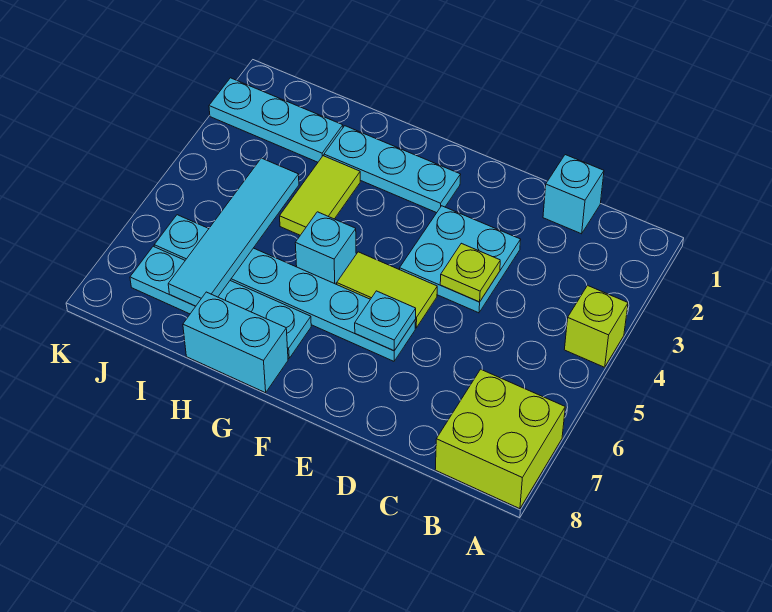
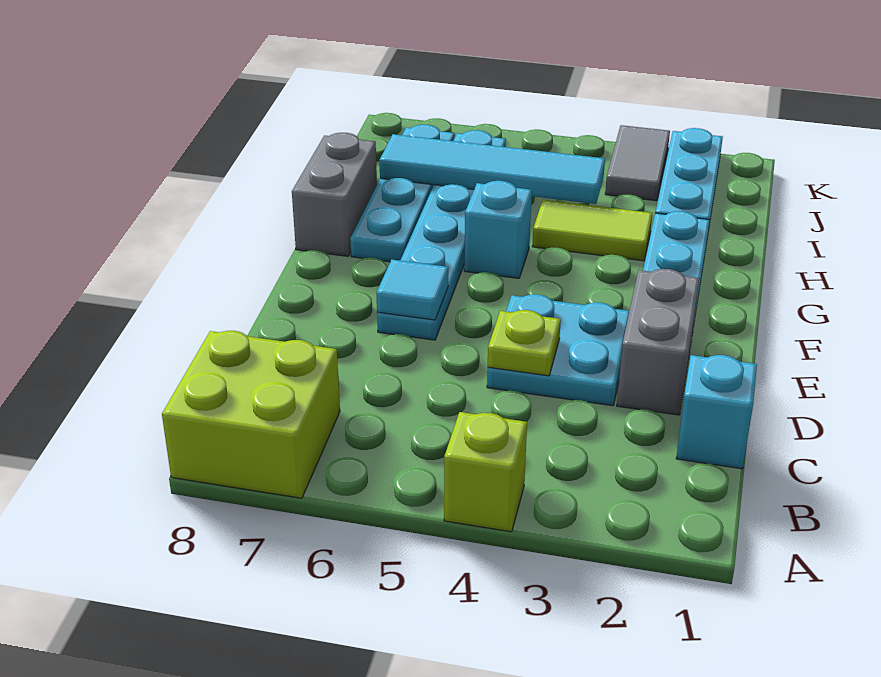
none -> grey 1x2 brick [617,269,699,415]
lime 1x2 tile [337,252,437,328] -> none
cyan 1x1 plate [355,291,416,351] -> cyan 1x1 tile [377,260,448,320]
cyan 1x2 brick [183,292,288,393] -> grey 1x2 brick [292,133,377,256]
none -> grey 1x2 tile [605,125,670,201]

